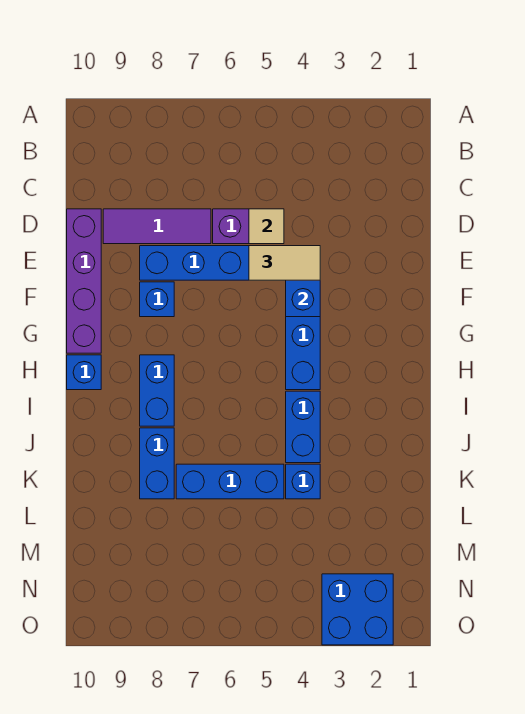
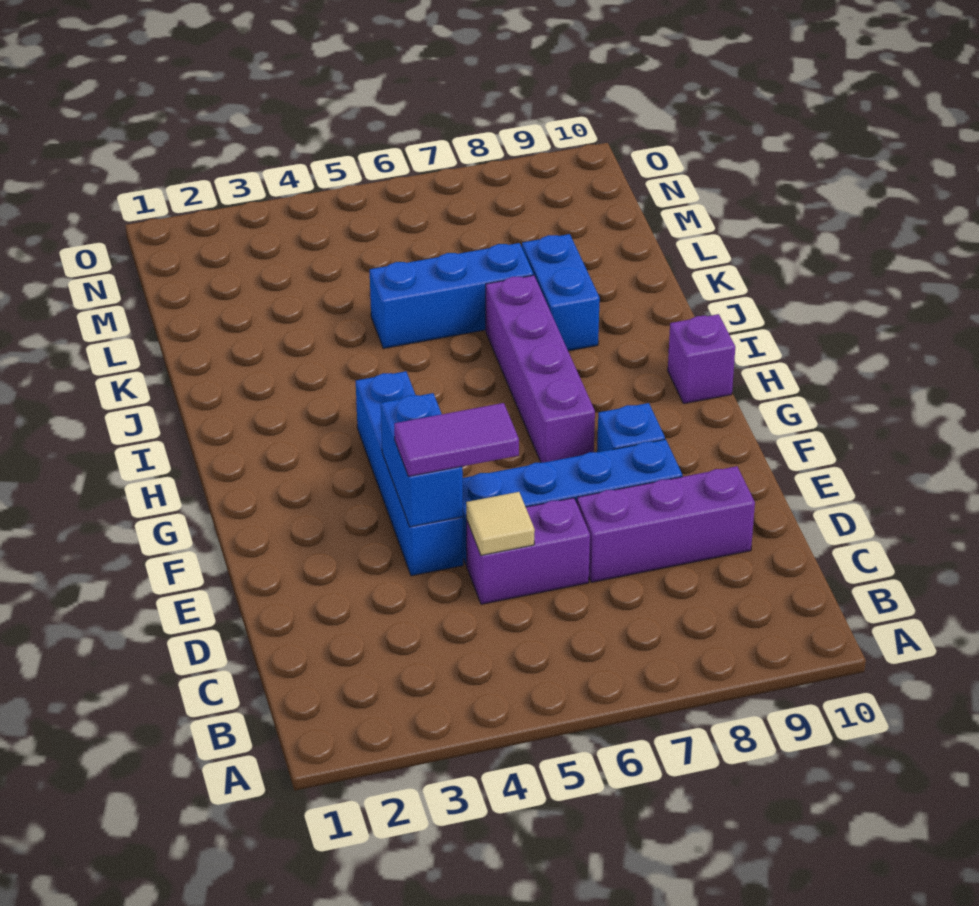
purple 1x3 tile [103,209,211,244] -> purple 1x3 brick [577,466,755,582]
purple 1x4 brick [67,209,101,353] -> purple 1x4 brick moved to [486,275,595,463]
tan 1x2 tile [249,246,320,280] -> purple 1x2 tile [394,403,519,476]
blue 1x2 brick [140,355,174,426] -> none
blue 1x1 brick [67,355,101,390] -> purple 1x1 brick [668,314,735,404]
blue 1x2 brick [286,391,320,463] -> none
blue 1x1 brick [286,464,320,499] -> none
blue 2x2 brick [322,574,393,645] -> none

